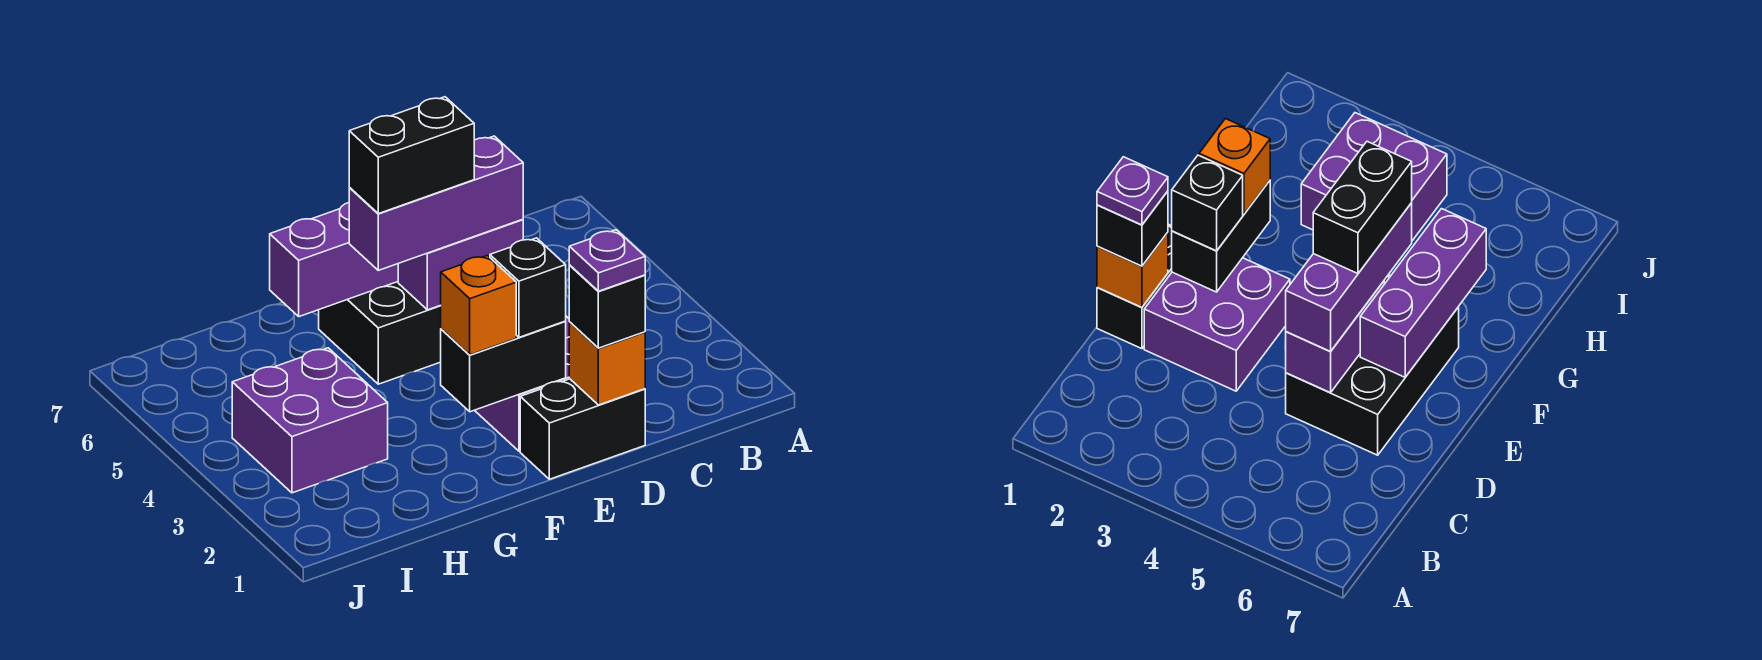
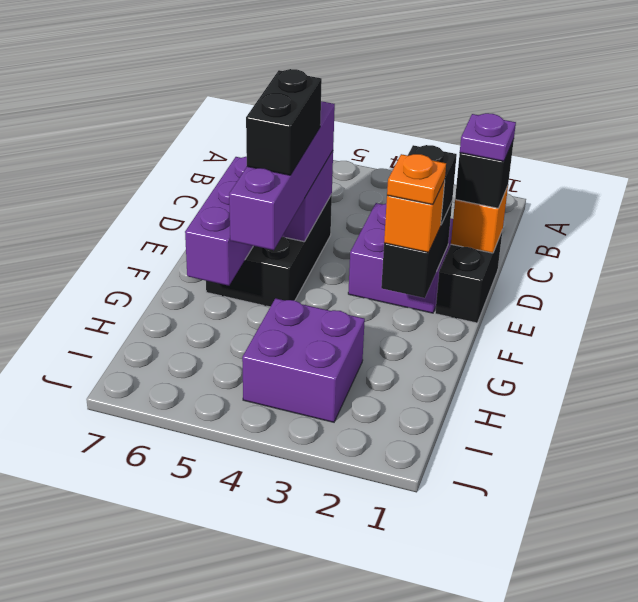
purple 1x3 brick [349,136,523,270] -> purple 1x4 brick [229,101,335,250]
none -> orange 1x1 plate [387,154,446,205]

